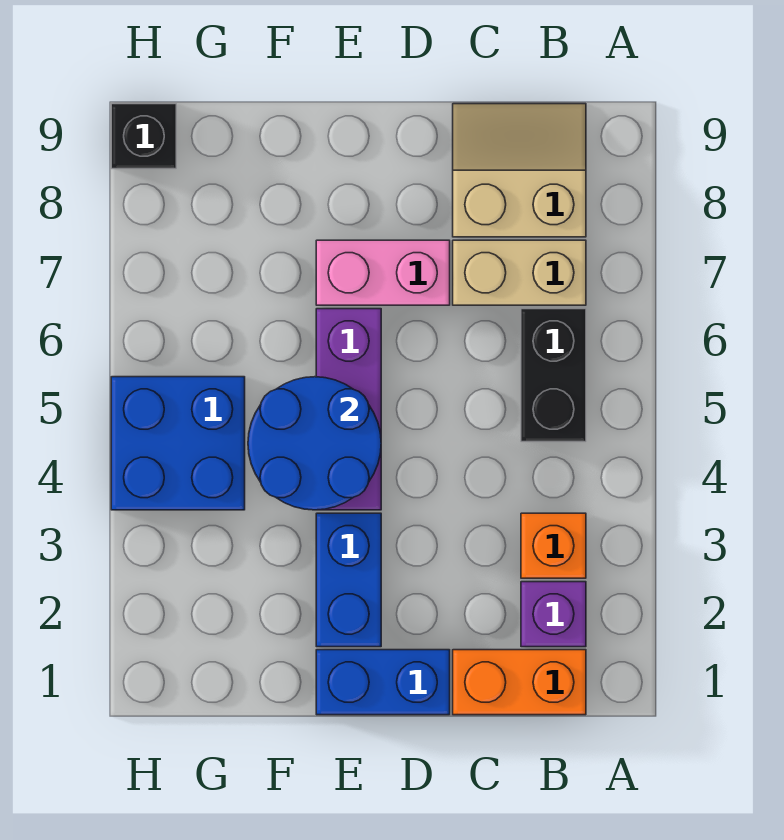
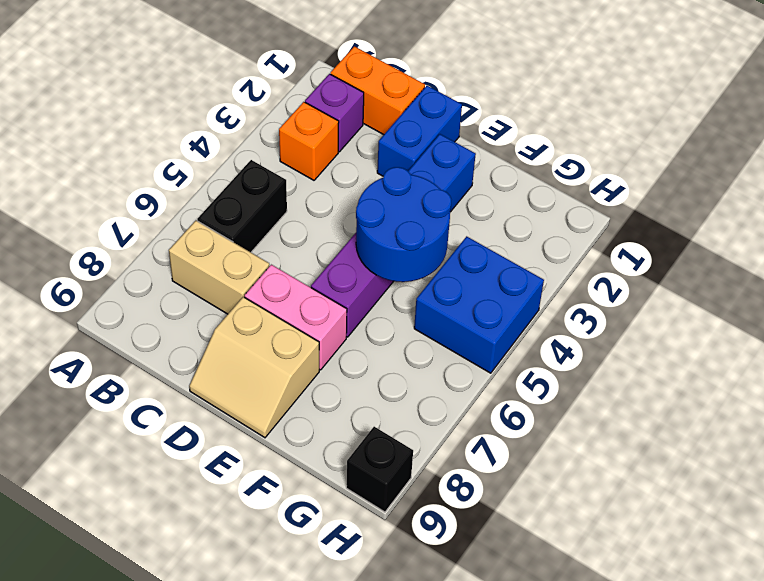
tan 2x2 slope [453,104,586,237] -> tan 2x2 slope moved to [189,297,319,438]
blue 1x2 brick [316,650,450,715] -> blue 1x2 brick turned to [377,86,462,176]

